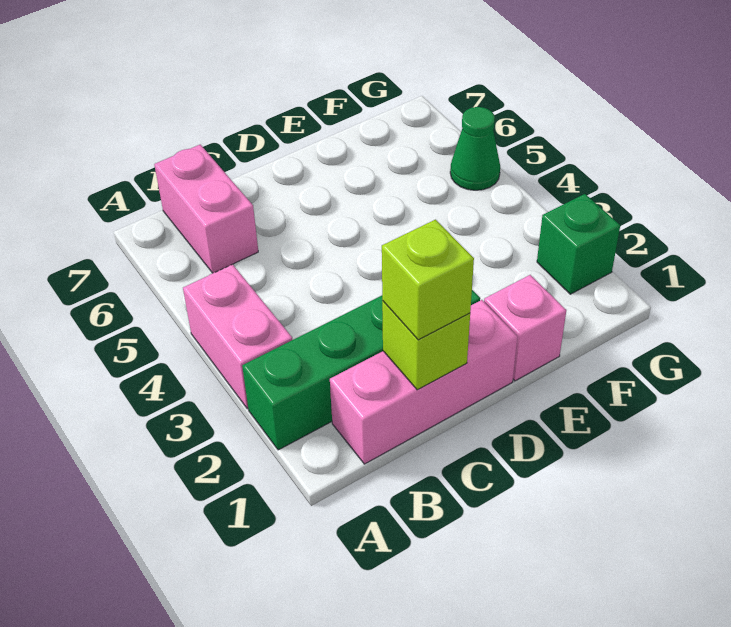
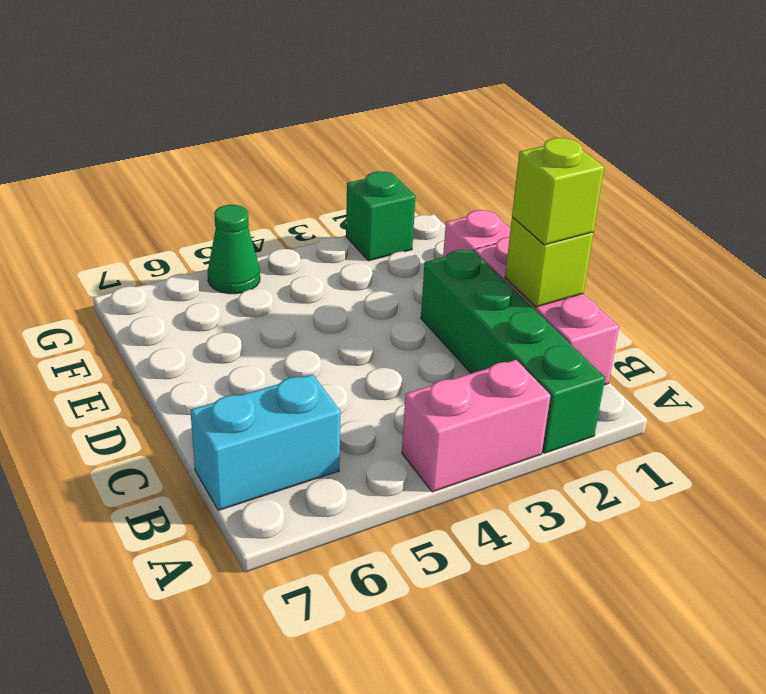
pink 1x2 brick [154,145,258,273] -> cyan 1x2 brick [190,374,341,510]

